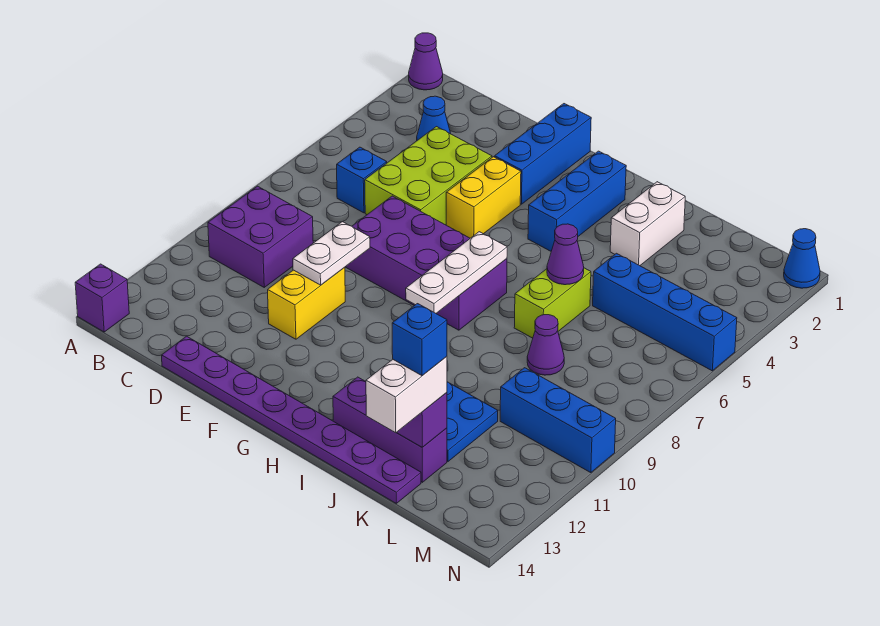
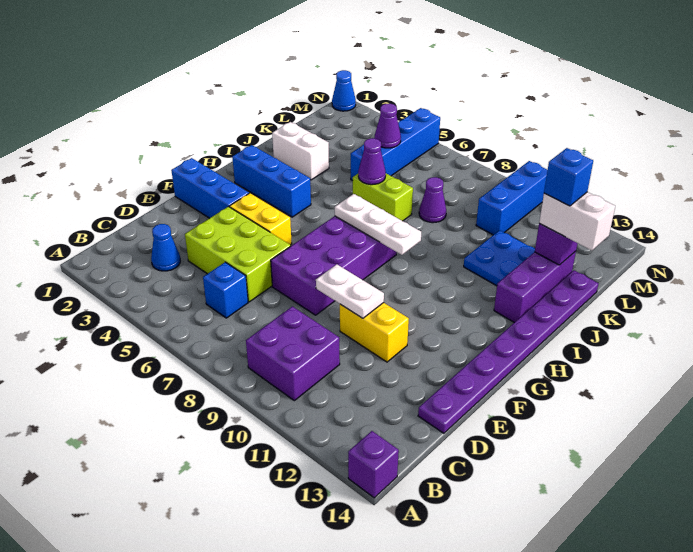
purple 1x1 cone [409,33,443,90] -> purple 1x1 cone moved to [375,104,401,148]

